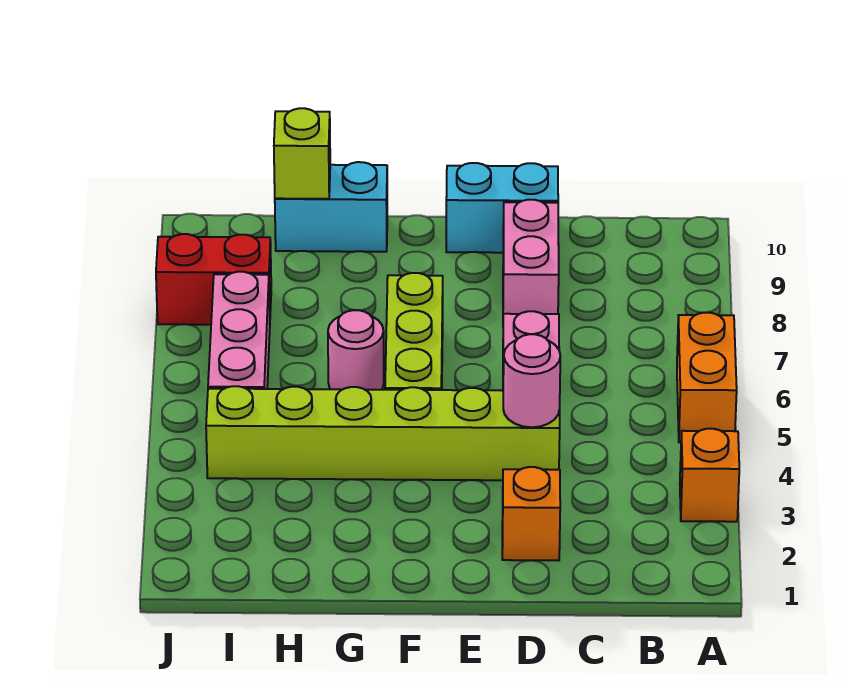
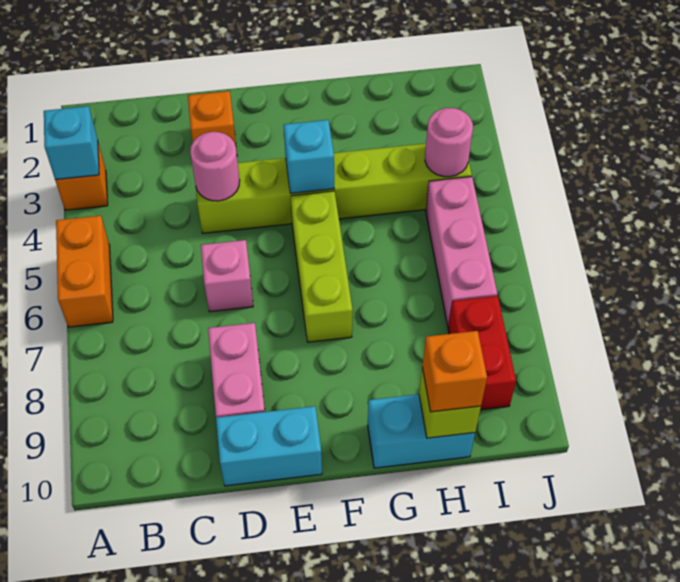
none -> cyan 1x1 brick [44,106,99,180]
none -> cyan 1x1 brick [284,120,334,193]
pink 1x1 round brick [328,310,384,390] -> pink 1x1 round brick moved to [425,108,473,177]
none -> orange 1x1 brick [422,331,487,412]
red 1x2 brick [156,234,271,325] -> red 1x2 brick turned to [448,296,516,410]

